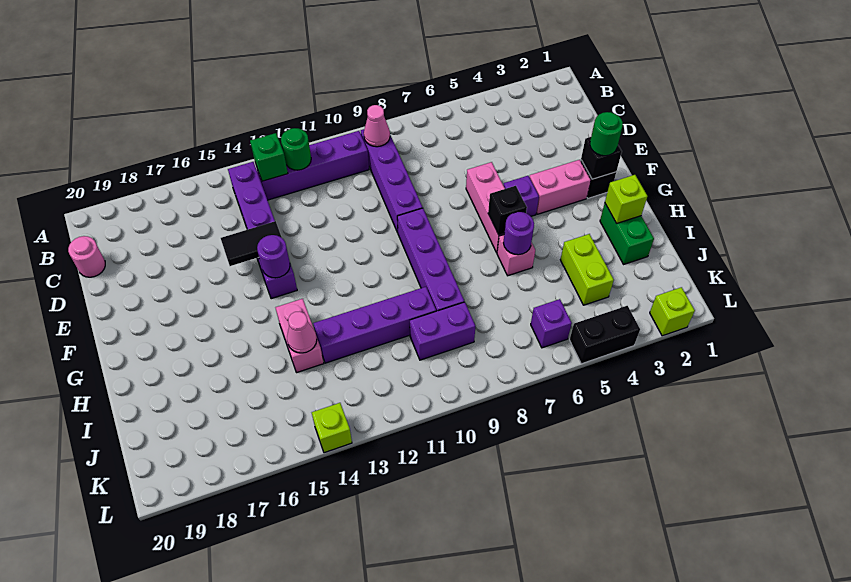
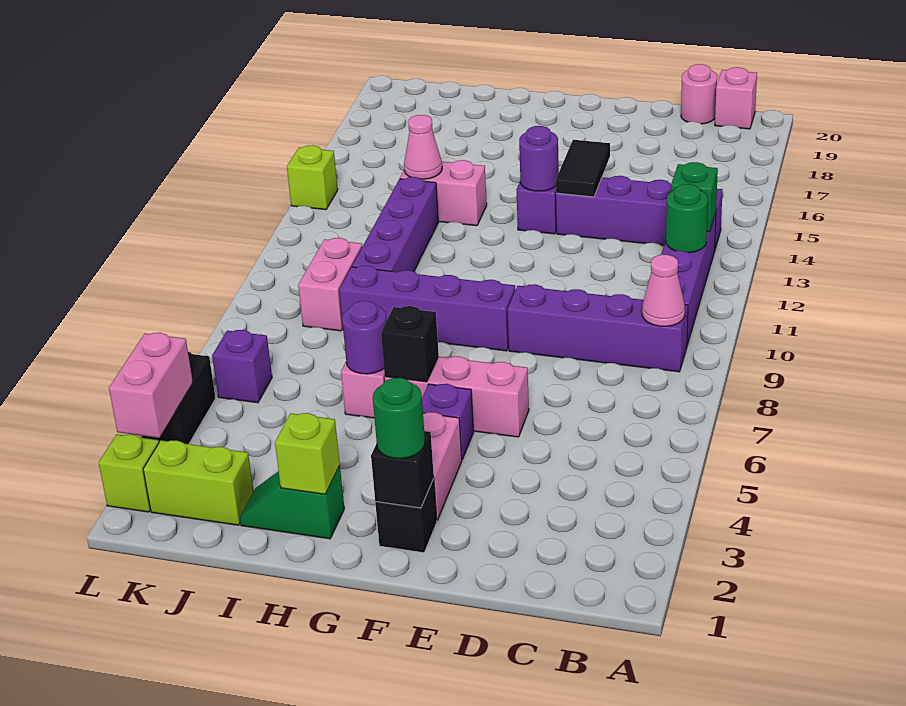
none -> pink 1x1 brick [715,67,757,129]
green 1x2 brick [600,203,654,264] -> green 1x2 slope [240,466,344,539]
lime 1x2 brick [560,234,614,305] -> lime 1x2 brick moved to [143,440,254,525]
purple 1x2 brick [410,302,475,360] -> pink 1x2 brick [298,238,362,331]
none -> pink 1x2 brick [109,333,193,438]

